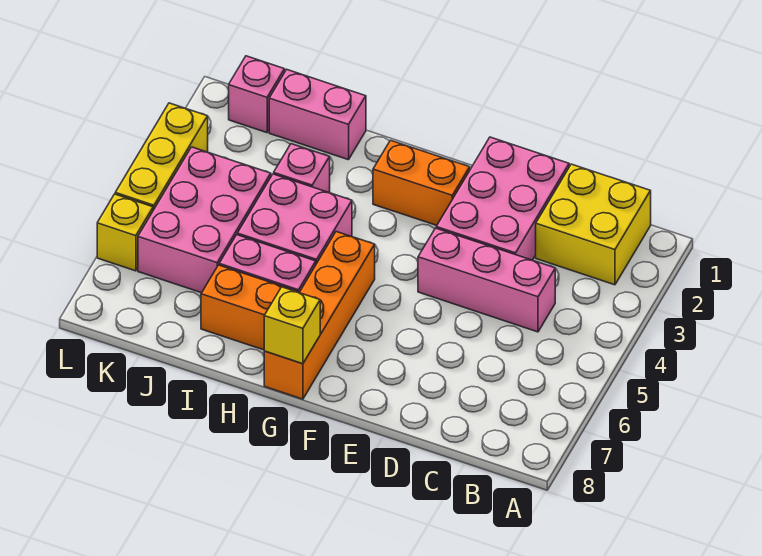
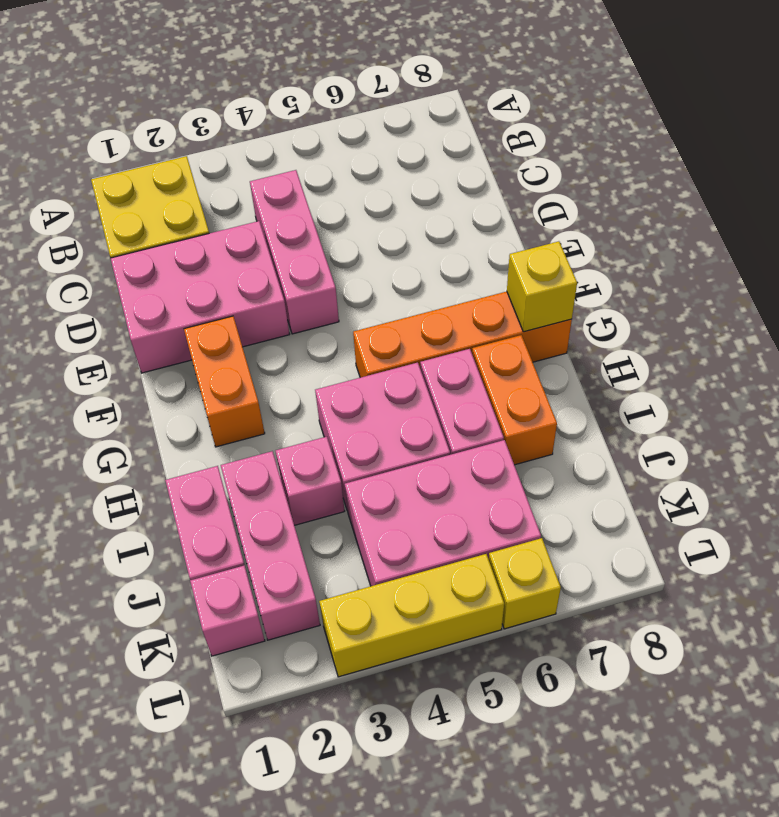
none -> pink 1x3 brick [221,451,320,640]

